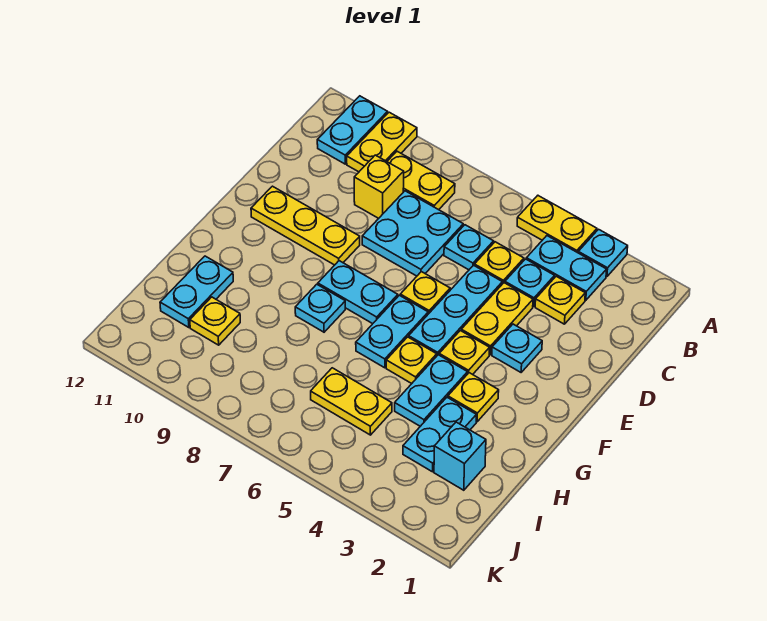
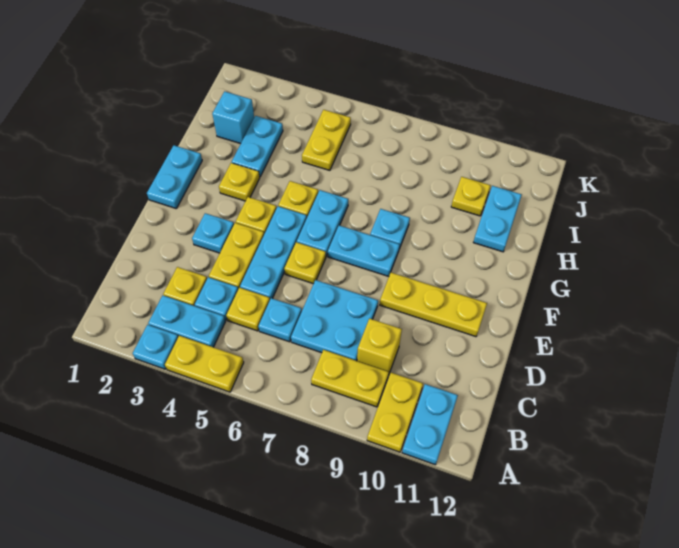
cyan 1x2 plate [395,355,468,426] -> cyan 1x2 plate moved to [147,145,202,208]
yellow 1x2 plate [311,368,392,435] -> yellow 1x2 plate turned to [302,110,351,170]

